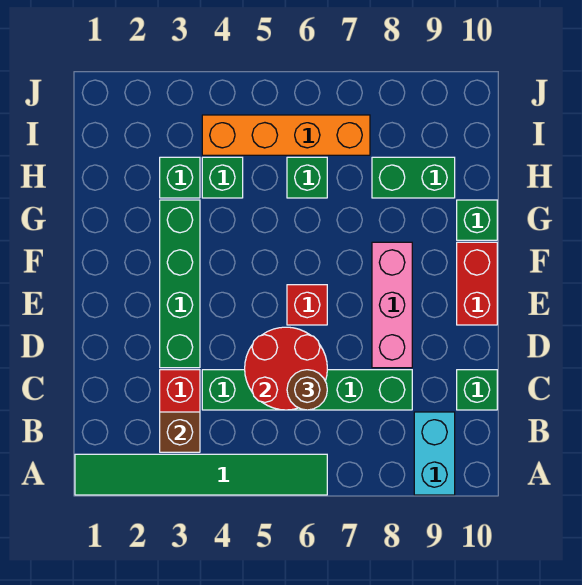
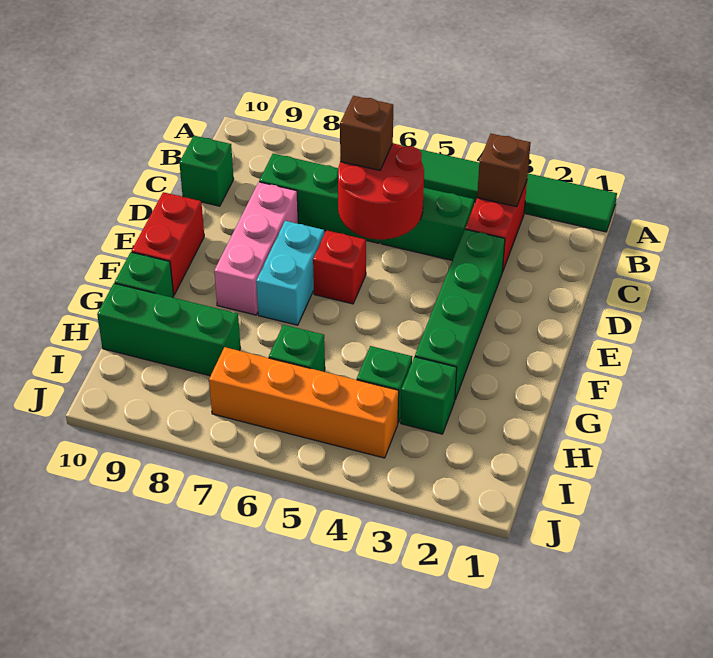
cyan 1x2 brick [414,412,455,495] -> cyan 1x2 brick moved to [256,221,324,325]
brown 1x1 round brick [287,370,327,410] -> brown 1x1 brick [340,96,393,170]
green 1x2 brick [372,157,455,198] -> green 1x3 brick [97,283,241,376]

